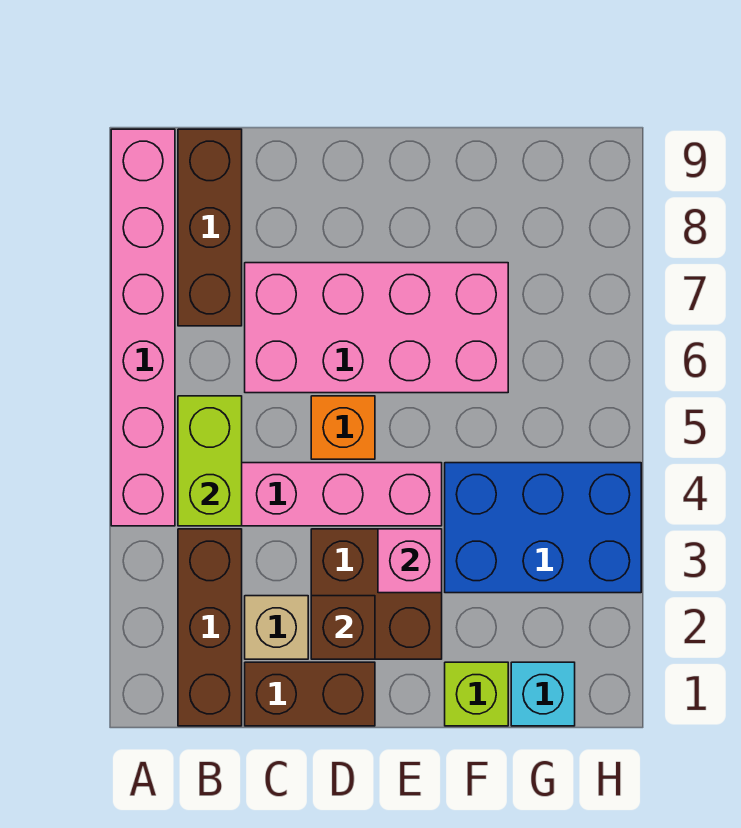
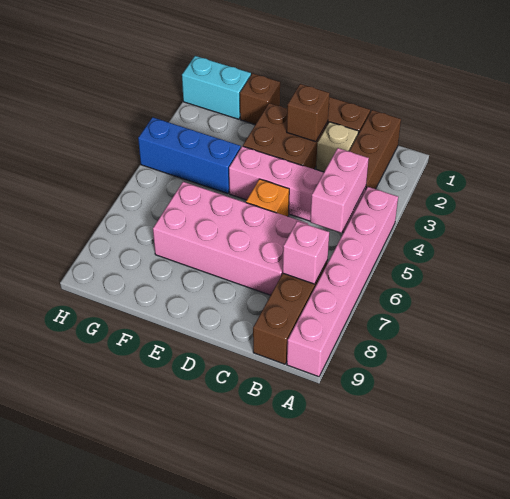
lime 1x2 brick [178,396,242,526] -> pink 1x2 brick [310,148,369,233]
pink 1x1 brick [378,529,442,593] -> pink 1x1 brick moved to [283,221,329,284]
lime 1x1 brick [445,662,508,726] -> brown 1x1 brick [240,73,280,125]
blue 2x3 brick [445,463,641,593] -> blue 1x3 brick [138,117,241,194]
cyan 1x1 brick [511,662,575,726] -> cyan 1x2 brick [182,56,251,119]

